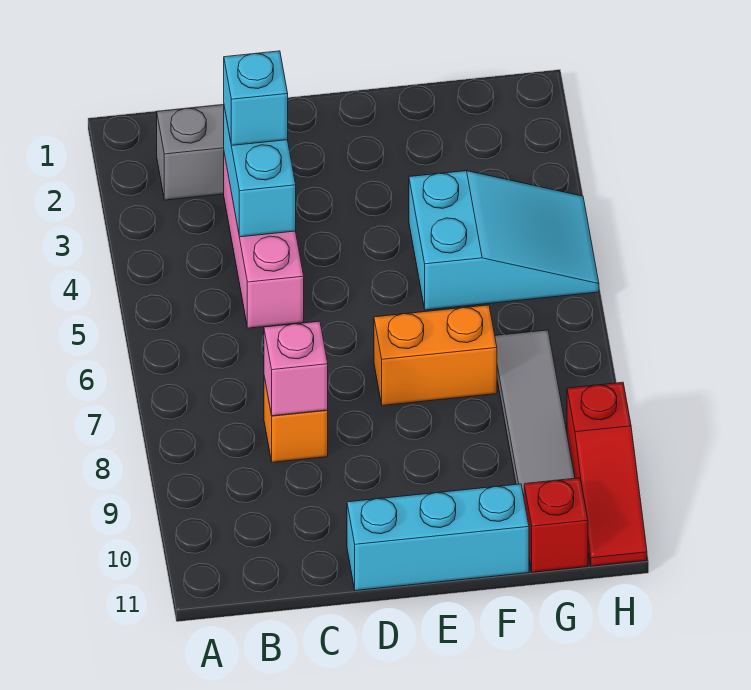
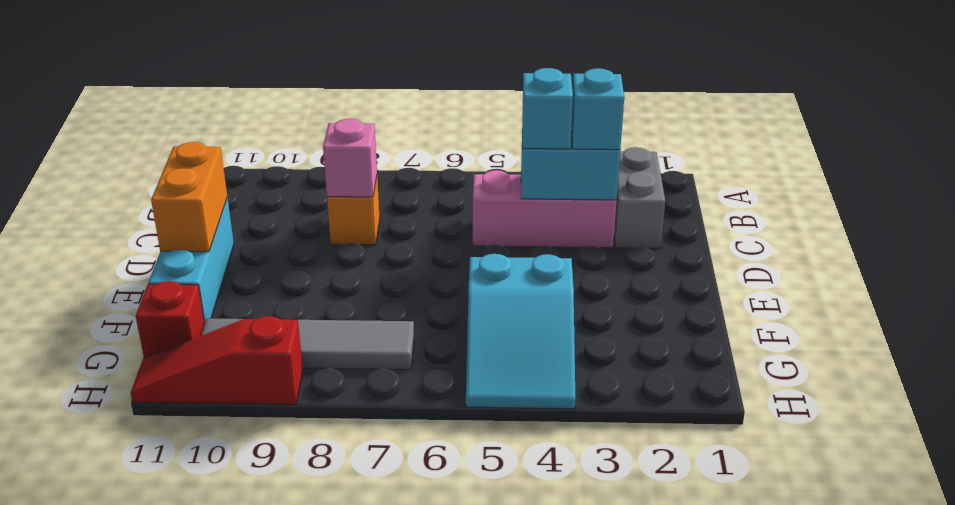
none -> cyan 1x1 brick [522,68,573,149]
orange 1x2 brick [374,305,497,406] -> orange 1x2 brick moved to [151,142,227,252]

